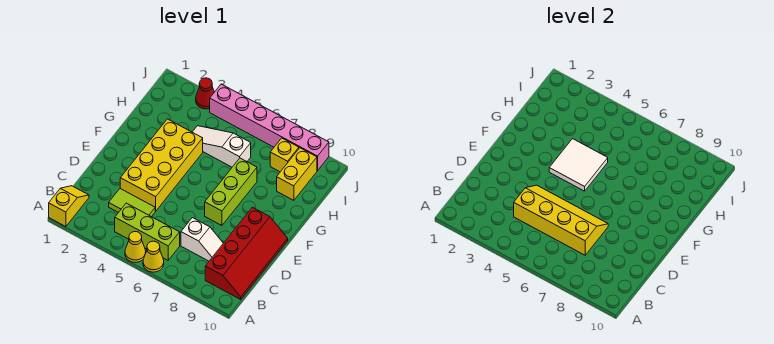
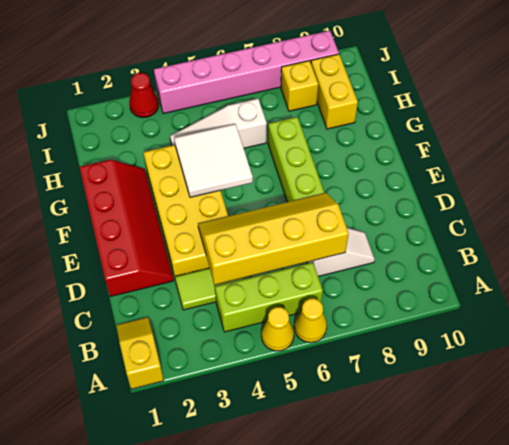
red 2x4 slope [205,207,288,299] -> red 2x4 slope moved to [80,160,174,297]

